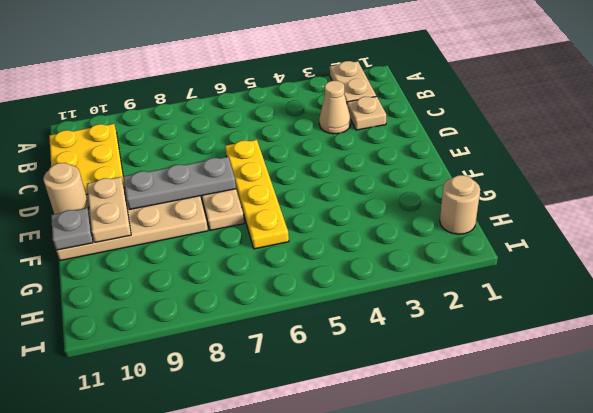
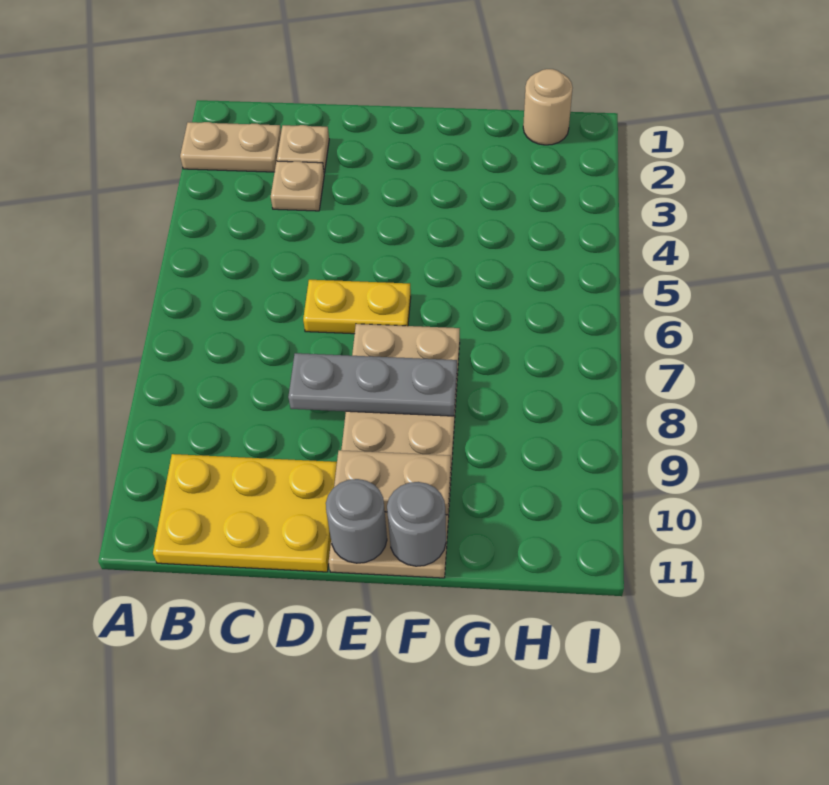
tan 1x1 cone [319,81,351,134] -> tan 1x1 plate [271,161,324,211]
yellow 1x4 plate [225,140,289,249] -> yellow 1x2 plate [303,280,411,334]
grey 1x3 plate [123,157,236,209] -> grey 1x3 plate turned to [288,353,457,416]
tan 1x1 round brick [43,163,89,214] -> grey 1x1 round brick [326,479,387,563]
grey 1x1 plate [51,208,93,250] -> grey 1x1 round brick [387,482,446,566]

